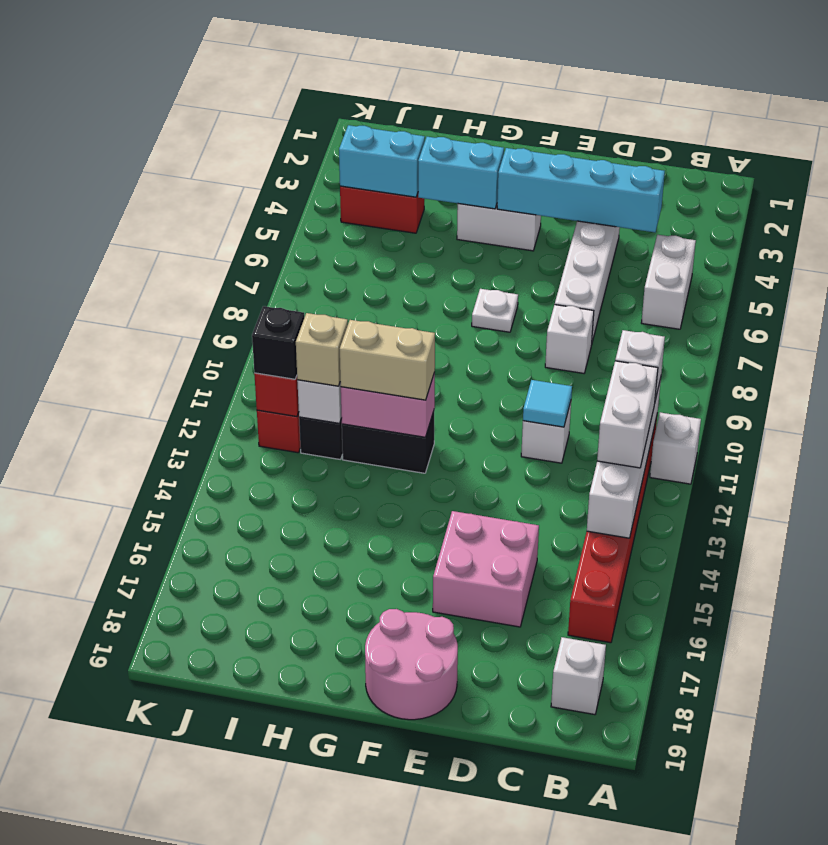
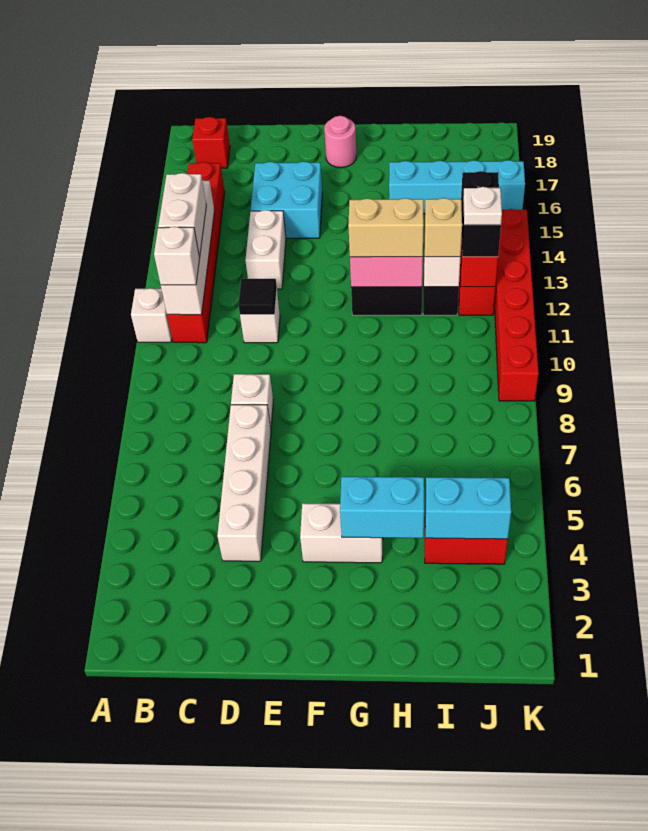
white 1x2 brick [642,235,696,329] -> white 1x2 brick moved to [245,210,286,289]
white 1x1 brick [551,637,606,715] -> red 1x1 brick [192,117,230,168]
cyan 1x4 brick [497,148,665,232] -> cyan 1x4 brick moved to [389,160,525,214]
cyan 1x1 tile [523,380,572,427] -> black 1x1 tile [238,279,277,315]
pink 2x2 brick [433,511,539,627] -> cyan 2x2 brick [251,162,322,238]
pink 2x2 round brick [365,609,458,720] -> pink 1x1 round brick [324,116,356,168]
white 1x1 plate [472,289,518,332] -> white 1x1 plate moved to [463,187,502,225]
black 1x1 brick [252,306,304,379] -> black 1x2 brick [461,171,501,257]
none -> red 1x6 brick [494,209,539,401]

